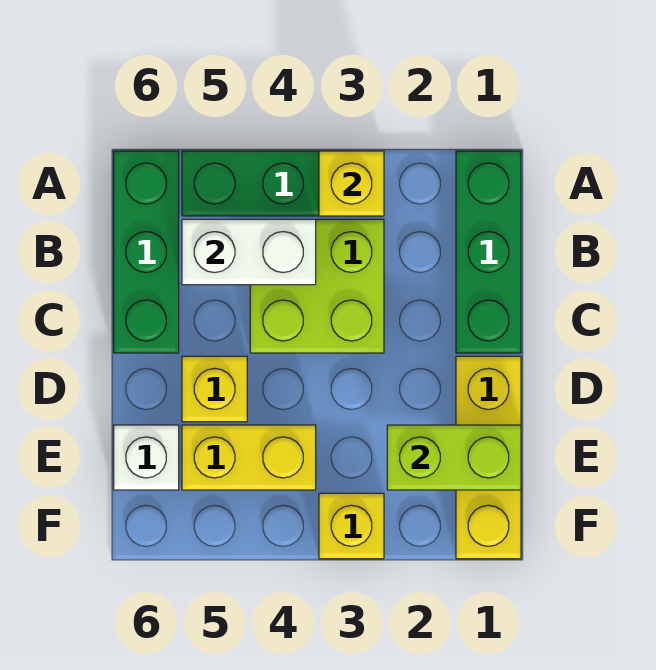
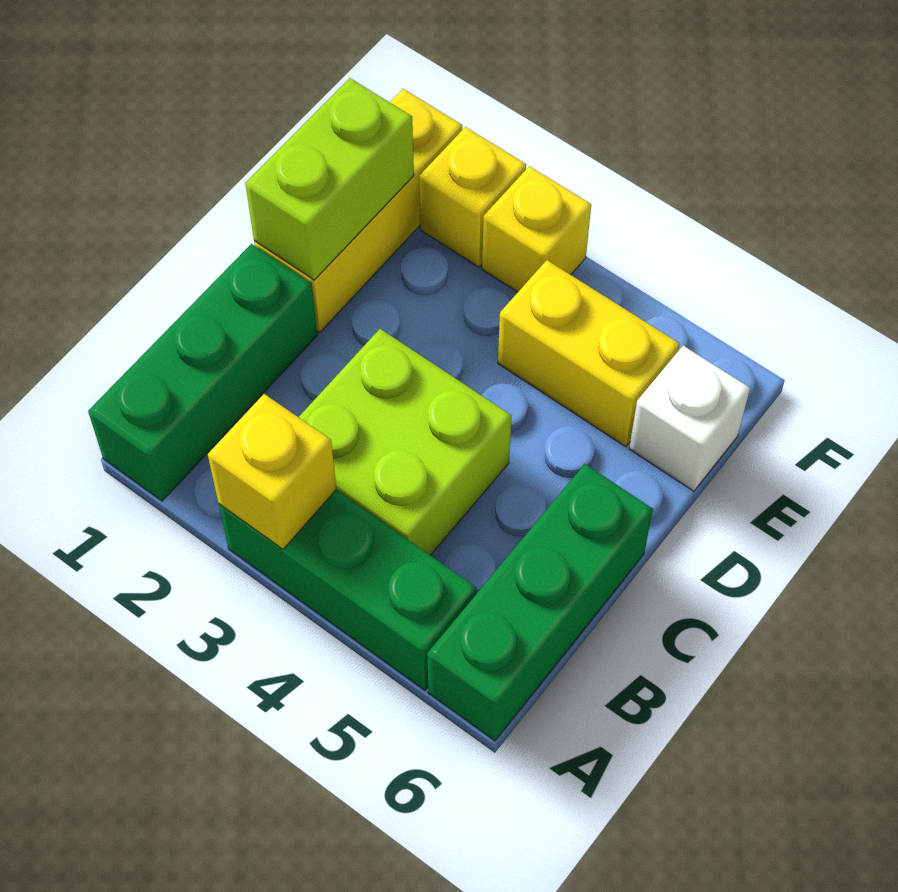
white 1x2 brick [182,219,316,285] -> none
yellow 1x1 brick [182,356,247,422] -> yellow 1x1 brick moved to [419,127,526,267]
lime 1x2 brick [387,425,521,490] -> lime 1x2 brick turned to [245,78,414,280]

